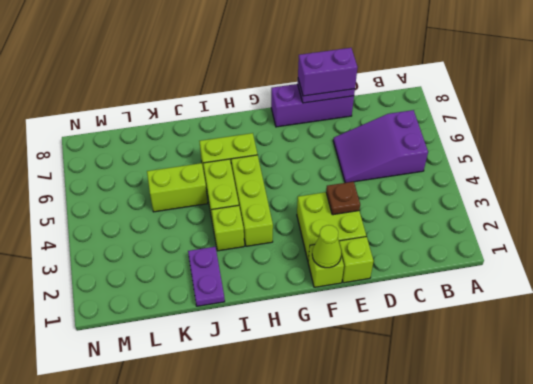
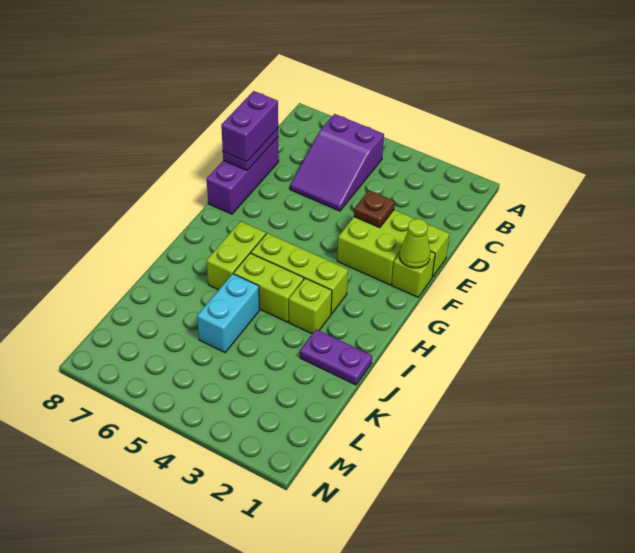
lime 1x2 brick [147,163,208,212] -> cyan 1x2 brick [197,274,260,352]

